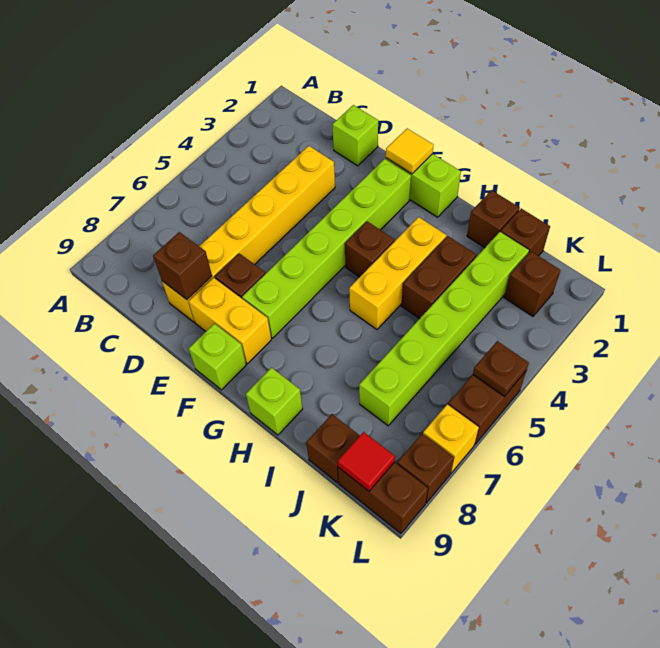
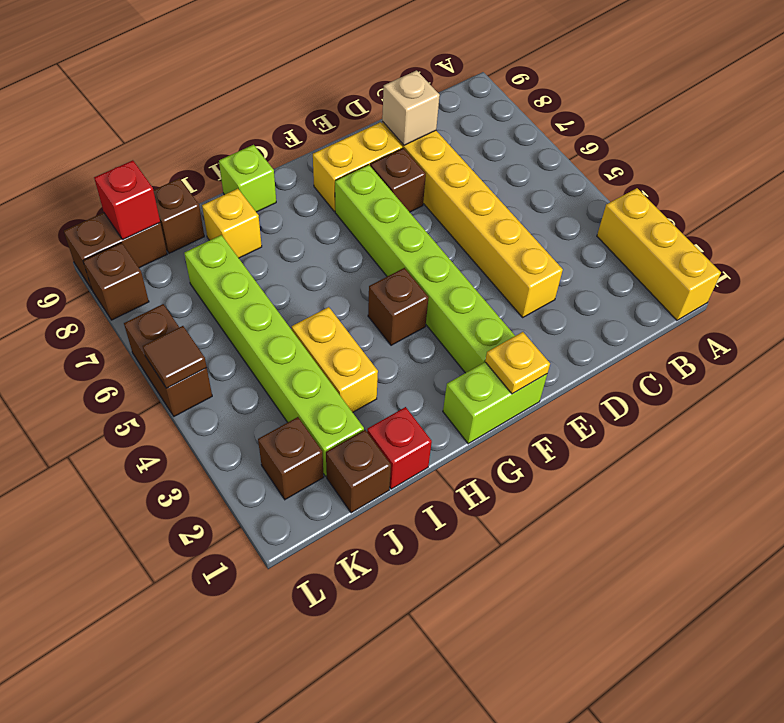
lime 1x1 brick [332,105,378,166] -> none
brown 1x1 brick [153,232,212,300] -> tan 1x1 brick [382,70,440,145]
yellow 1x1 tile [386,129,434,174] -> yellow 1x1 plate [485,332,550,394]
lime 1x1 brick [189,324,246,390] -> none
yellow 1x3 brick [349,217,446,329] -> yellow 1x3 brick moved to [597,188,721,320]
brown 1x1 brick [467,190,520,248] -> red 1x1 brick [367,407,432,489]
brown 1x2 brick [401,236,476,319] -> yellow 1x2 brick [292,307,378,412]
red 1x1 tile [338,432,395,491] -> red 1x1 brick [94,160,160,240]
brown 1x1 plate [473,341,529,396] -> brown 1x1 tile [143,326,207,388]
yellow 1x1 brick [423,404,479,473] -> yellow 1x1 brick moved to [202,189,262,258]

